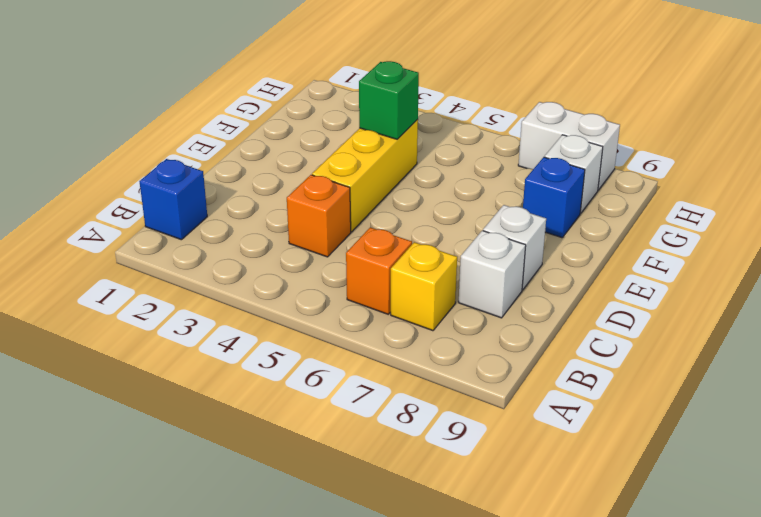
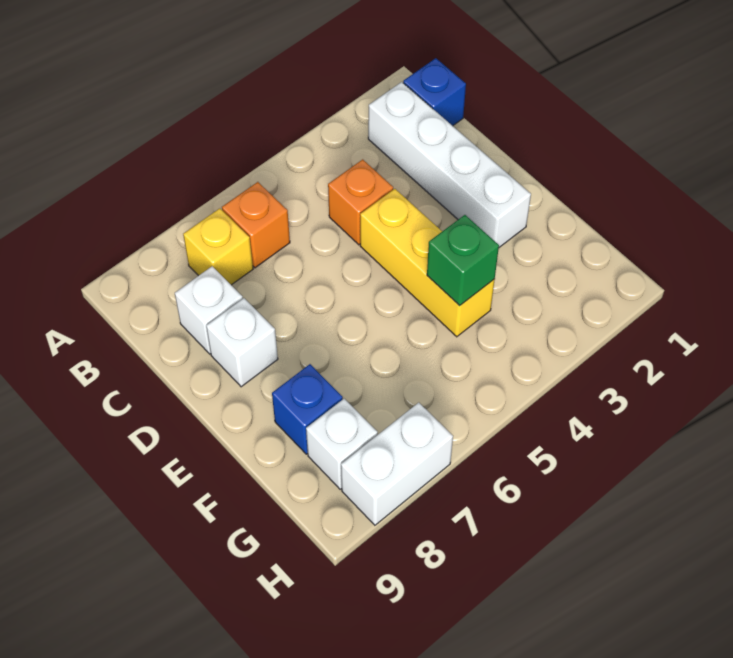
none -> white 1x4 brick [368,82,531,247]

